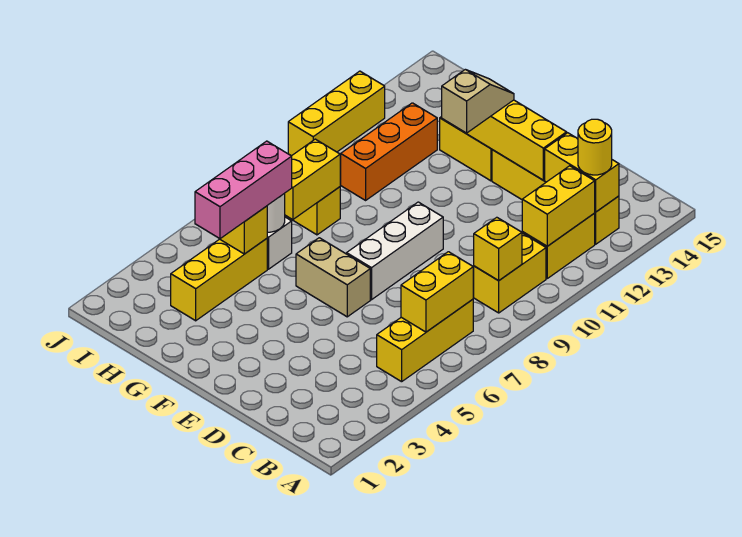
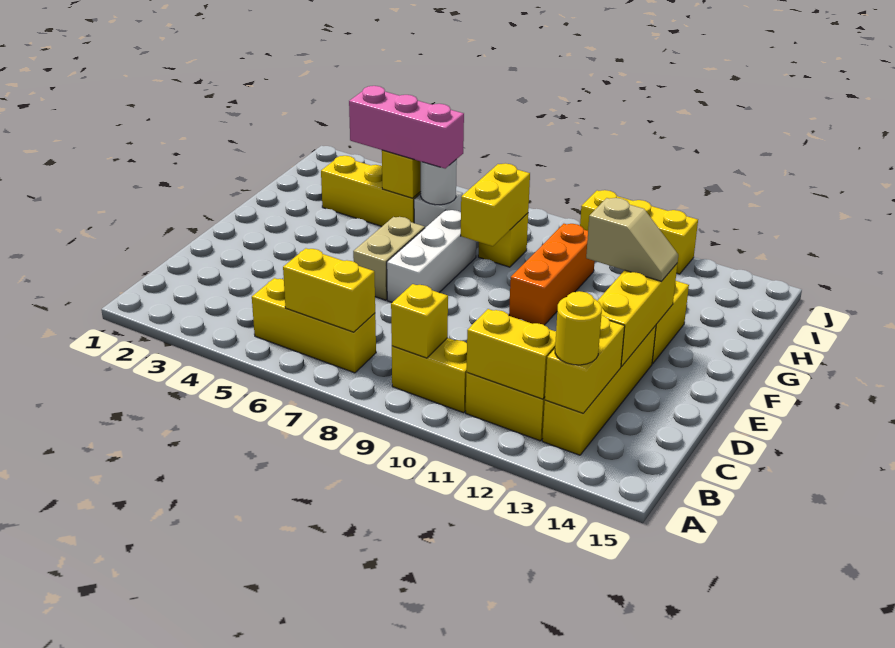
white 1x3 brick [347,202,443,300] -> white 1x3 brick turned to [387,210,476,302]
yellow 1x2 brick [285,139,340,220] -> yellow 1x2 brick turned to [461,163,530,246]
orange 1x3 brick [340,103,437,200] -> orange 1x3 brick turned to [509,224,595,325]

